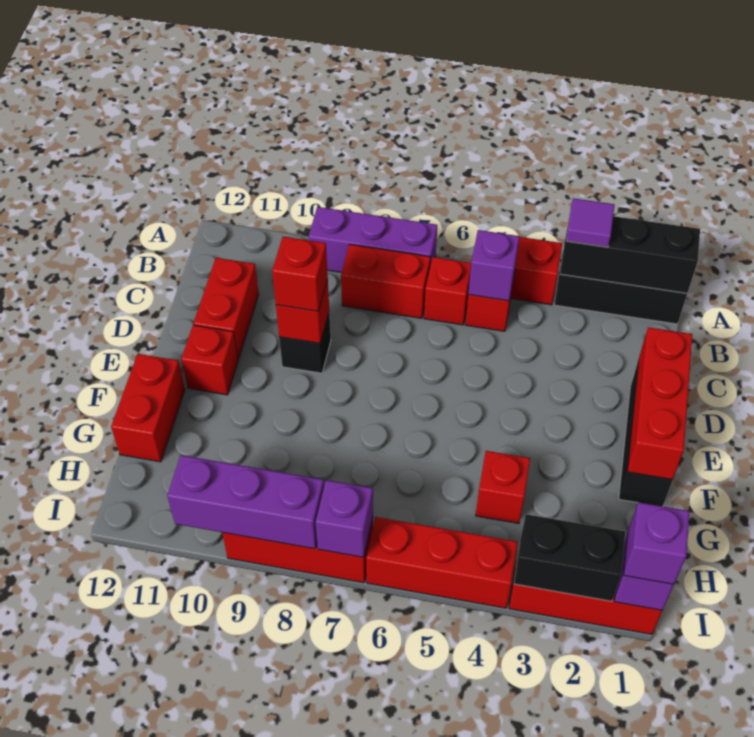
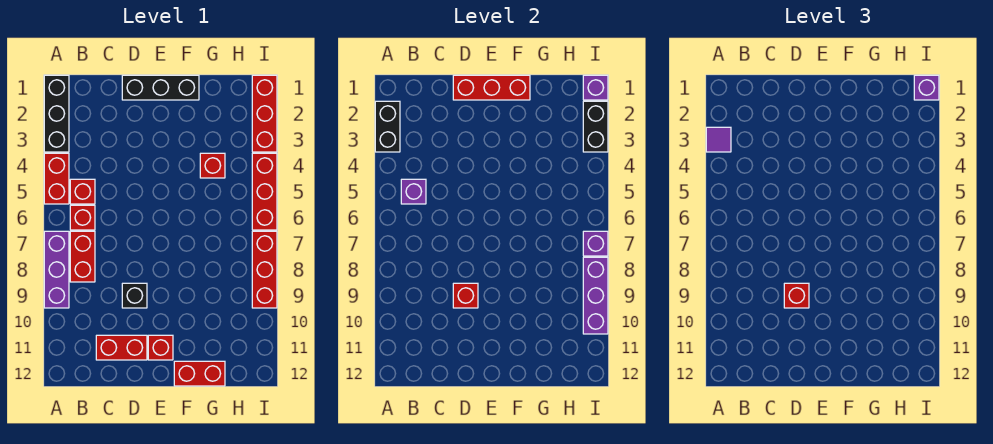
black 1x3 brick [560,216,700,293] -> black 1x2 brick [375,101,400,152]

